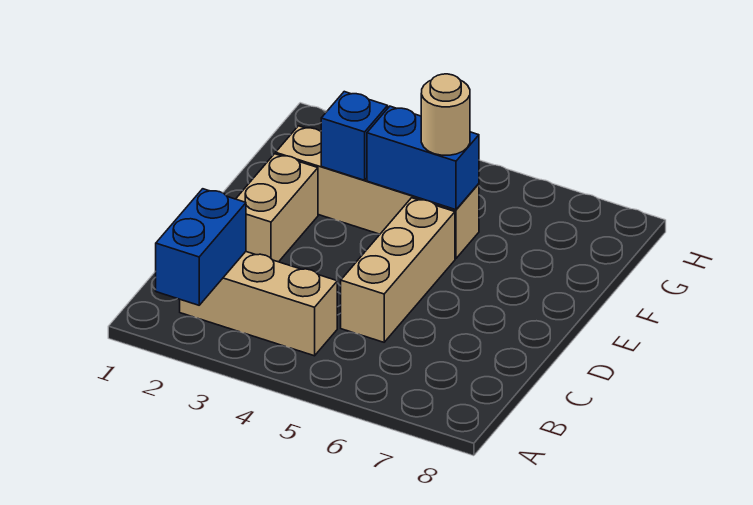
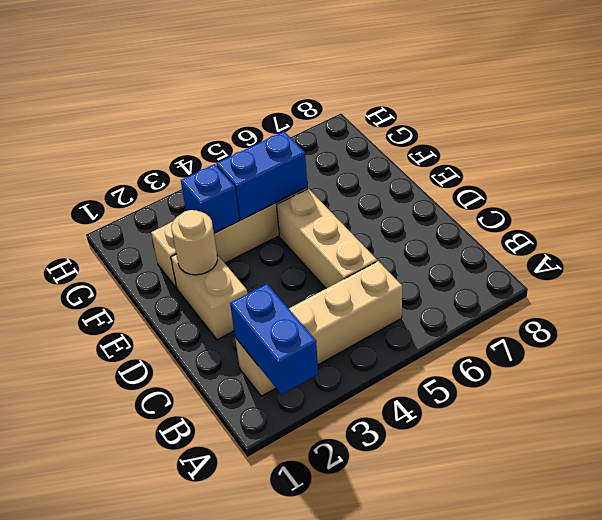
tan 1x3 brick [180,252,337,356] -> tan 1x4 brick [235,261,402,396]
tan 1x1 round brick [421,74,470,155] -> tan 1x1 round brick moved to [171,210,218,275]

